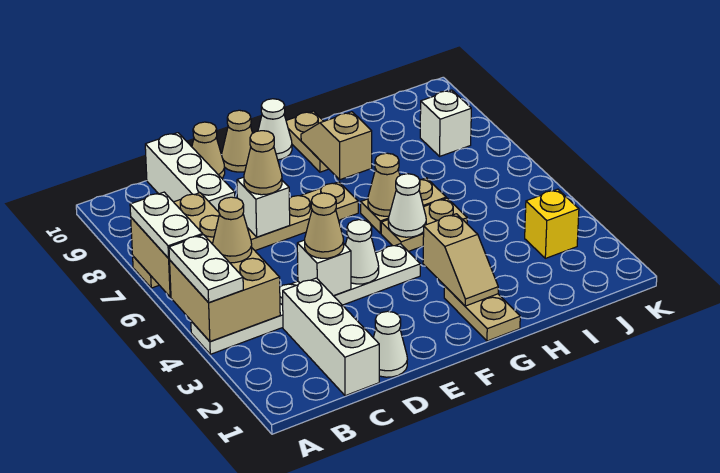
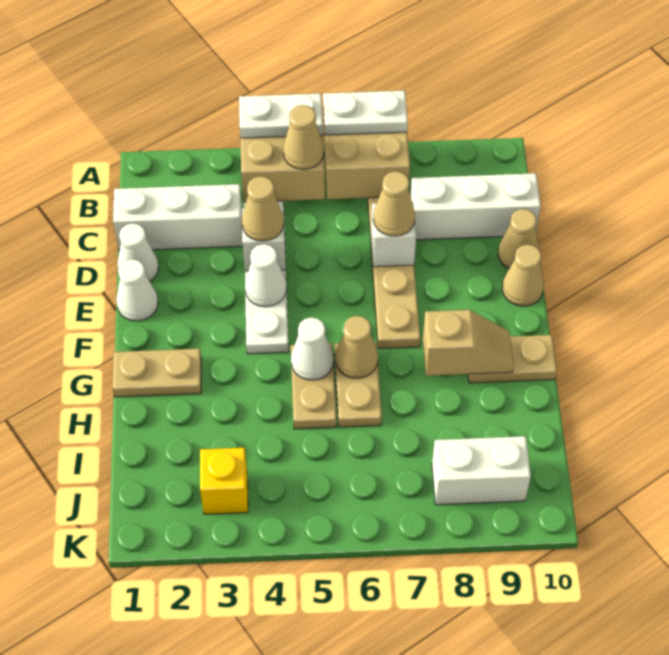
white 1x1 cone [258,99,292,160] -> white 1x1 cone moved to [116,259,158,321]
tan 1x2 slope [423,214,498,306] -> none
white 1x1 brick [420,90,471,156] -> white 1x2 brick [432,436,531,505]

